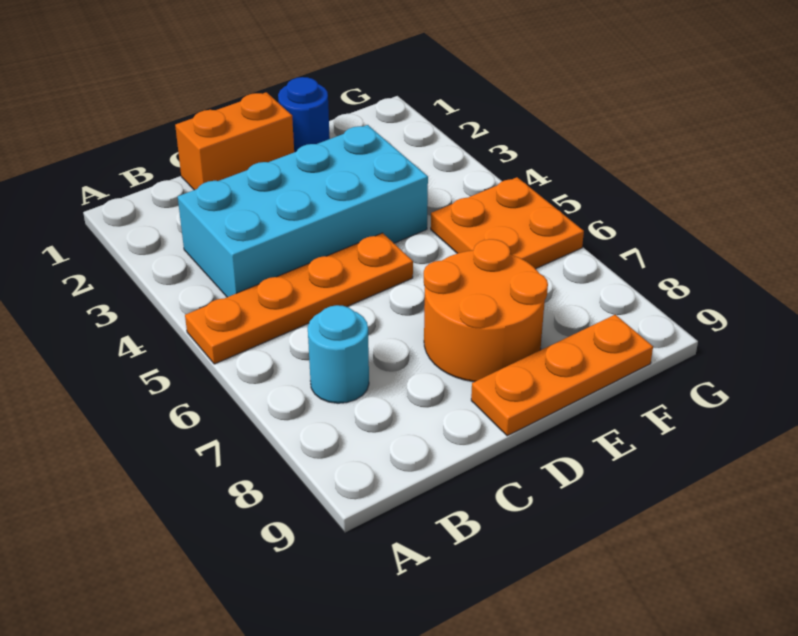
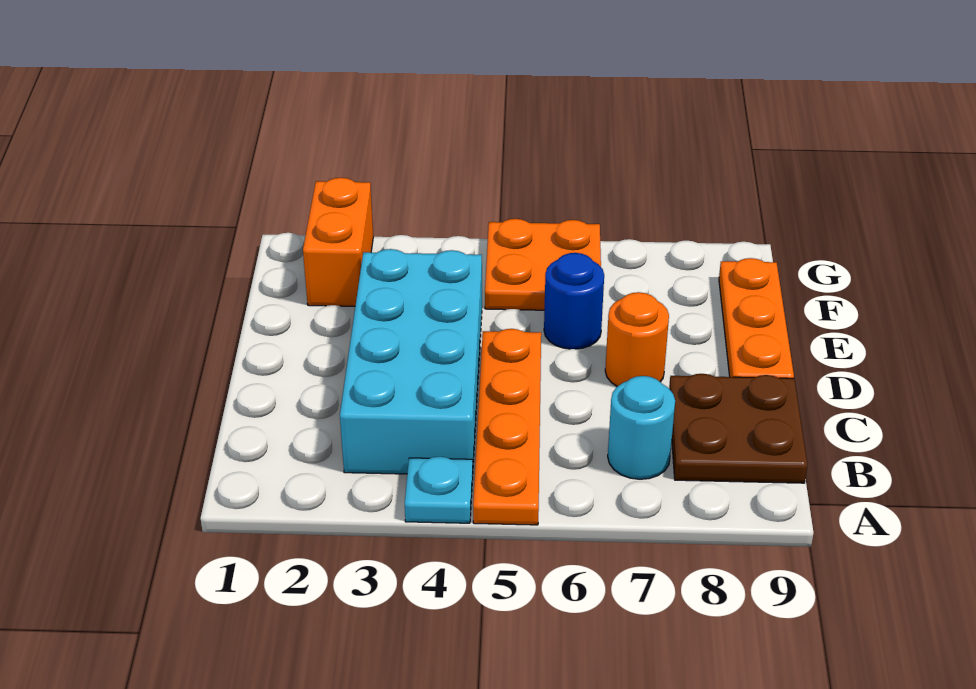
none -> cyan 1x1 plate [405,457,473,523]
none -> brown 2x2 plate [669,374,807,483]
orange 1x2 brick [175,92,294,190] -> orange 1x2 brick moved to [303,178,373,306]
orange 2x2 round brick [424,239,548,382] -> orange 1x1 round brick [605,292,669,386]
blue 1x1 round brick [278,77,330,152] -> blue 1x1 round brick moved to [544,253,604,349]

